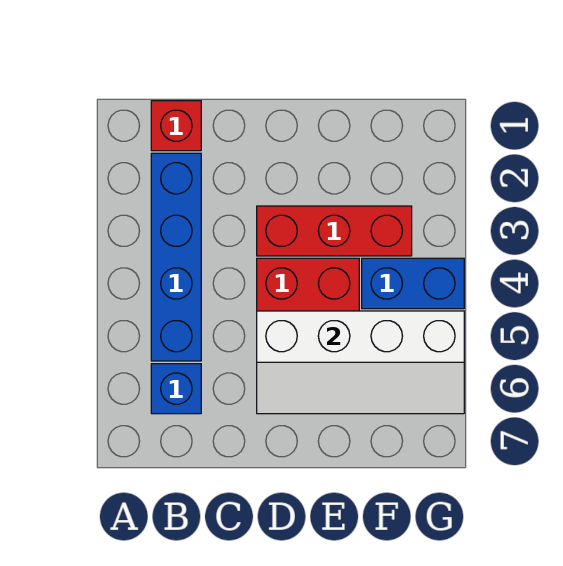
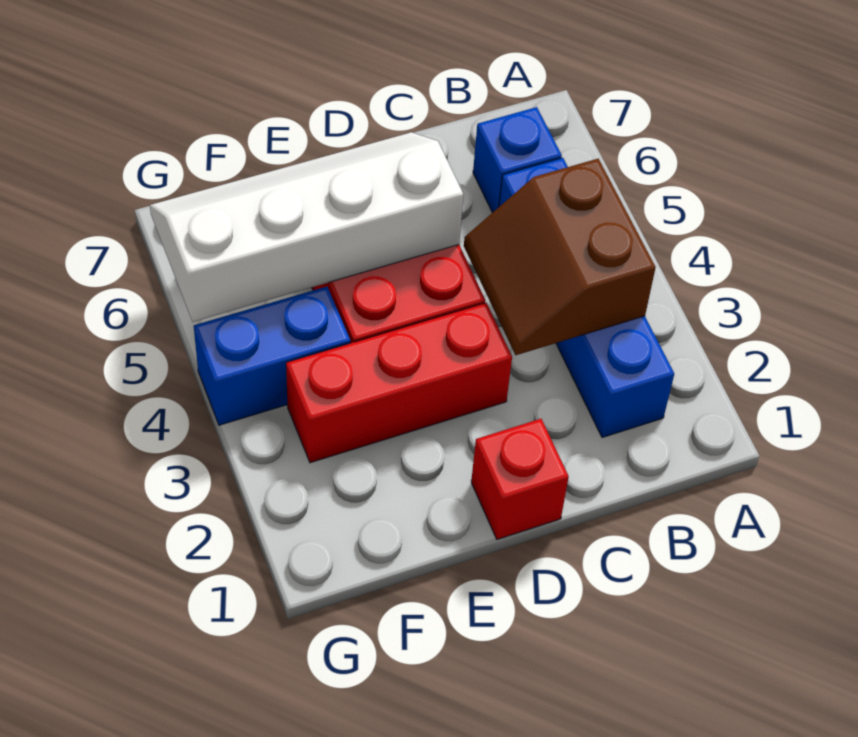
red 1x1 brick [151,101,201,151] -> red 1x1 brick moved to [471,419,569,539]
none -> brown 2x2 slope [464,159,656,355]

